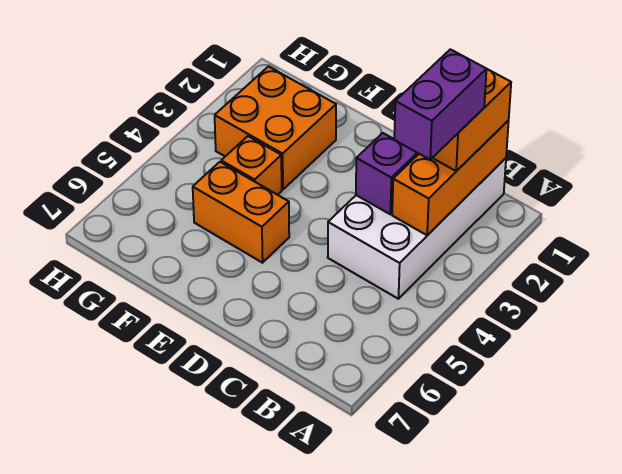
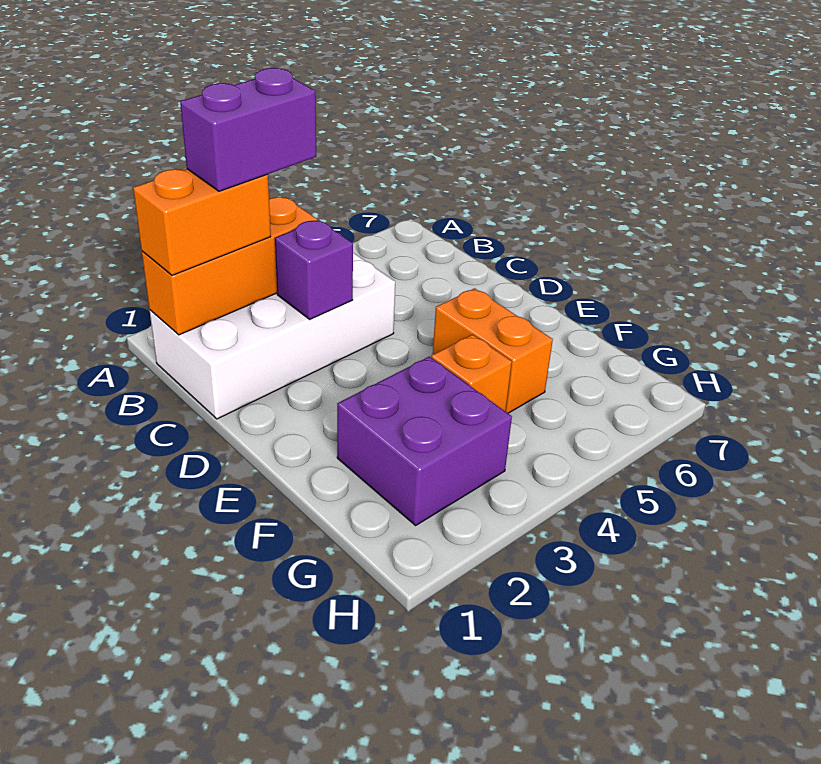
orange 2x2 brick [215,67,336,190] -> purple 2x2 brick [337,357,512,525]

